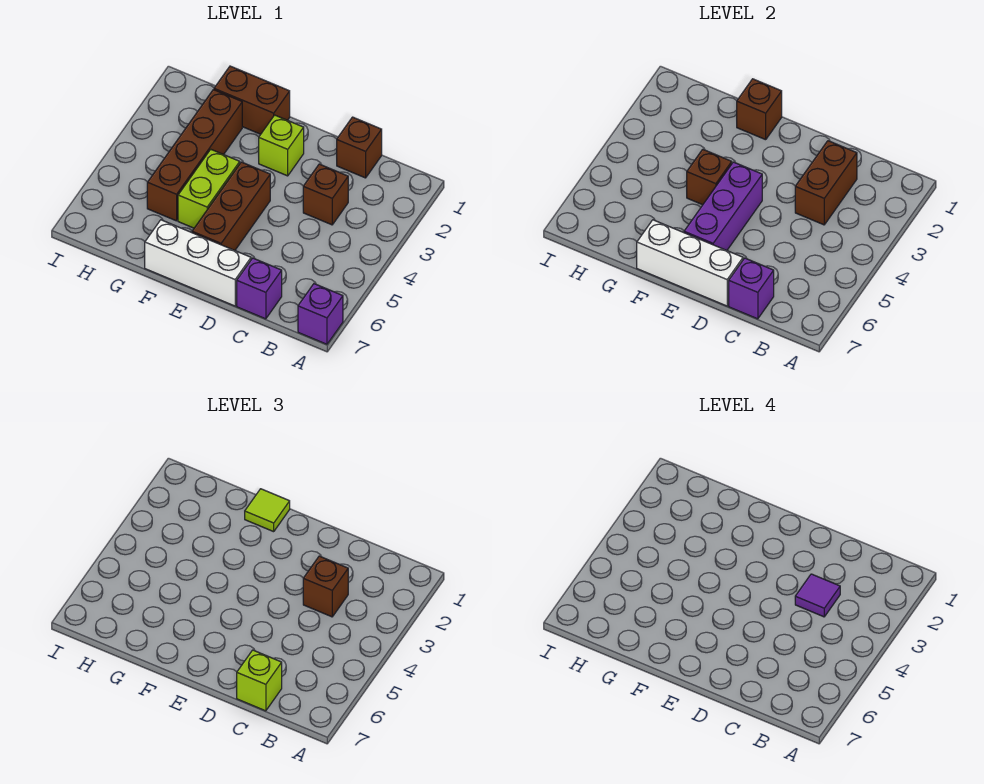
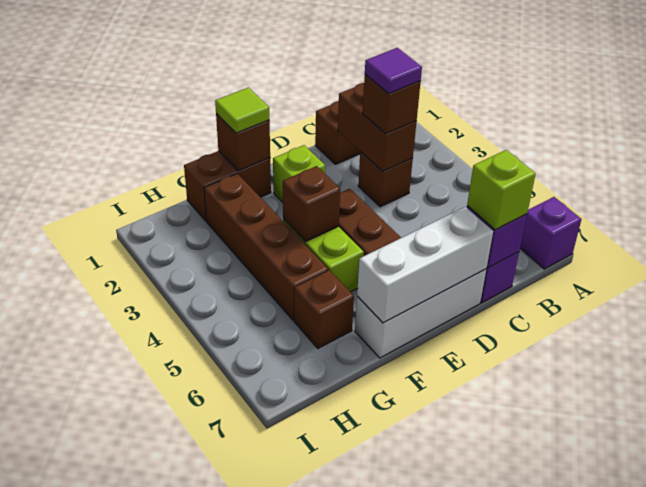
purple 1x3 brick [684,162,762,250] -> none
none -> brown 1x1 brick [294,270,354,348]

